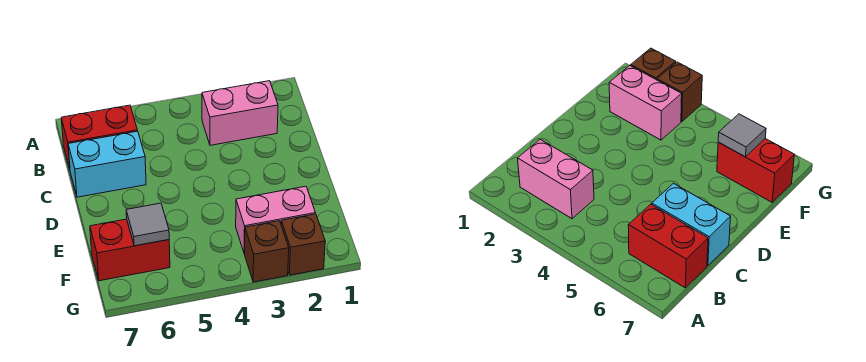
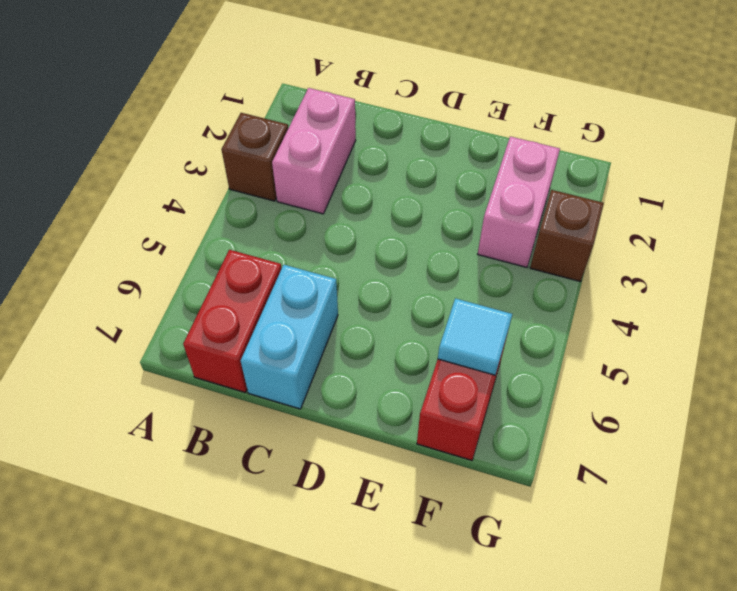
grey 1x1 tile [126,203,169,246] -> cyan 1x1 tile [438,298,512,375]
brown 1x1 brick [281,214,325,275] -> brown 1x1 brick moved to [222,113,288,201]

